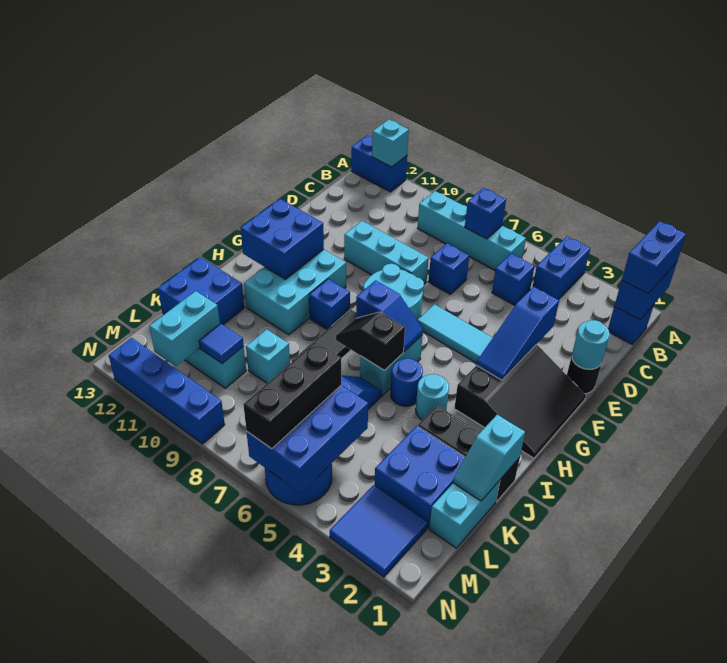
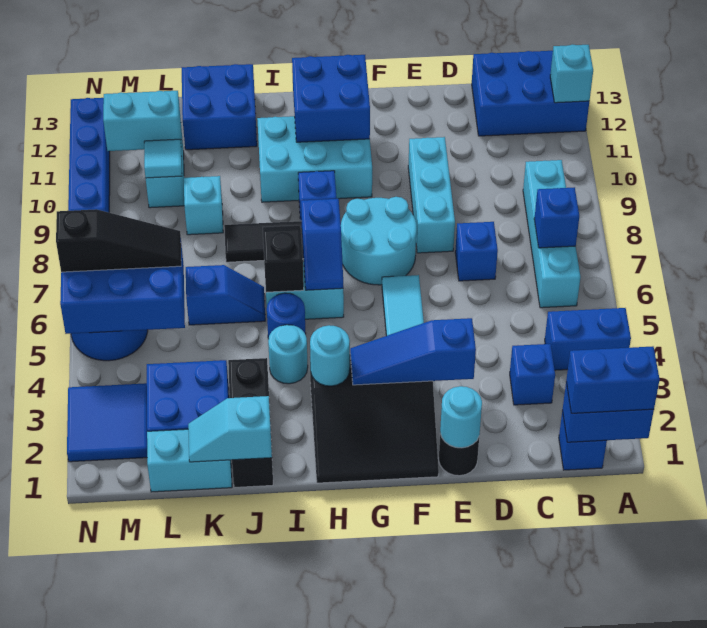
blue 1x2 brick [351,135,407,192] -> blue 2x3 brick [472,51,589,136]
blue 1x1 brick [492,254,535,305] -> blue 1x1 brick moved to [510,344,555,405]
none -> cyan 1x1 round brick [310,325,350,386]
black 1x3 brick [243,342,341,449] -> black 1x3 slope [56,209,181,272]
blue 1x1 tile [199,324,244,364] -> cyan 1x1 tile [144,139,182,178]

